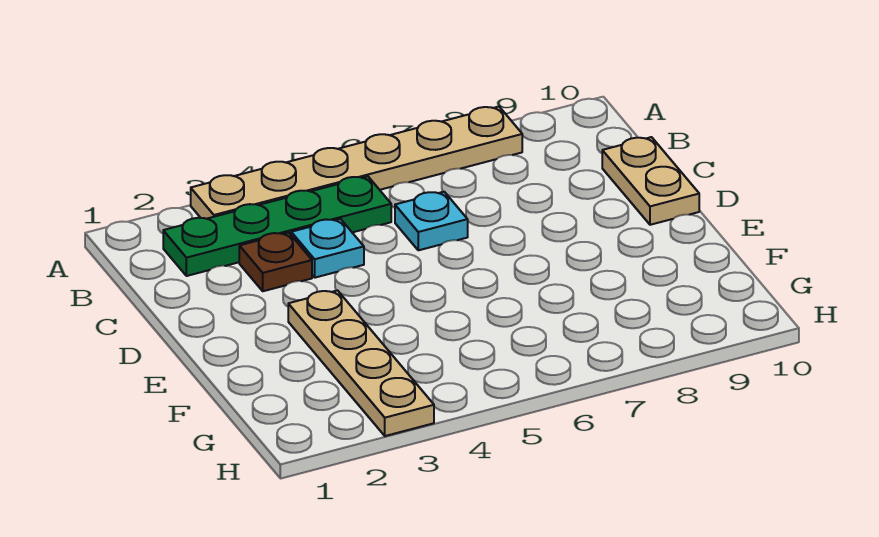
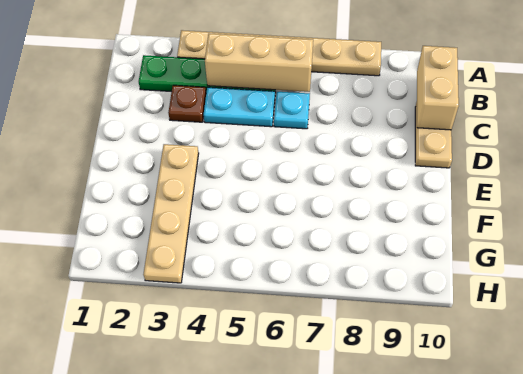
none -> tan 1x3 brick [205,34,313,92]
none -> tan 1x2 brick [417,46,459,130]
cyan 1x1 plate [291,219,364,278] -> cyan 1x2 plate [204,87,275,127]

